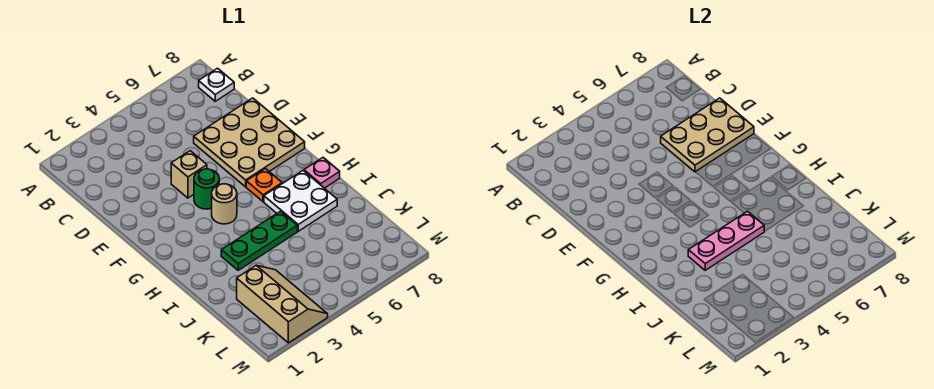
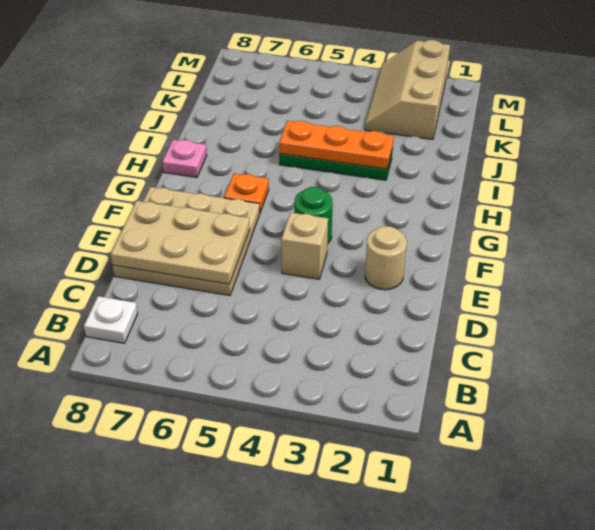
tan 1x1 round brick [212,184,237,224] -> tan 1x1 round brick moved to [365,226,407,290]
white 2x2 plate [264,171,337,231] -> none
pink 1x3 plate [688,211,764,270] -> orange 1x3 plate [279,121,394,169]

